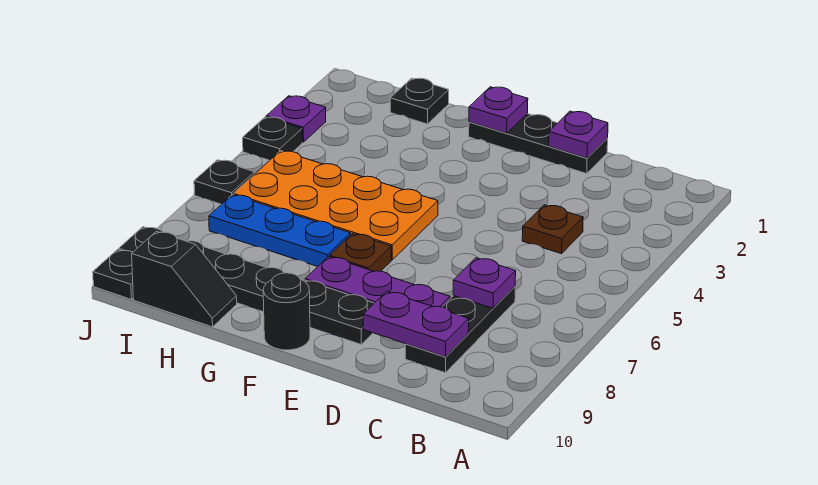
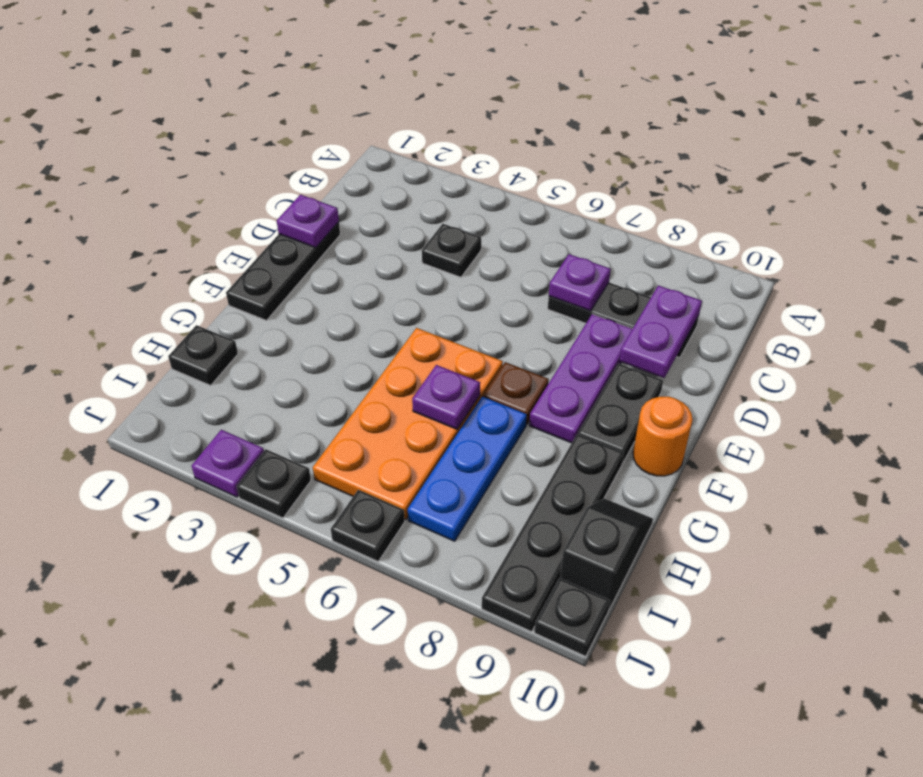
brown 1x1 plate [522,205,583,254] -> black 1x1 plate [422,224,481,277]
purple 1x1 plate [469,87,528,133] -> purple 1x1 plate moved to [412,365,480,429]
black 1x1 round brick [263,273,310,350] -> orange 1x1 round brick [633,397,693,476]

